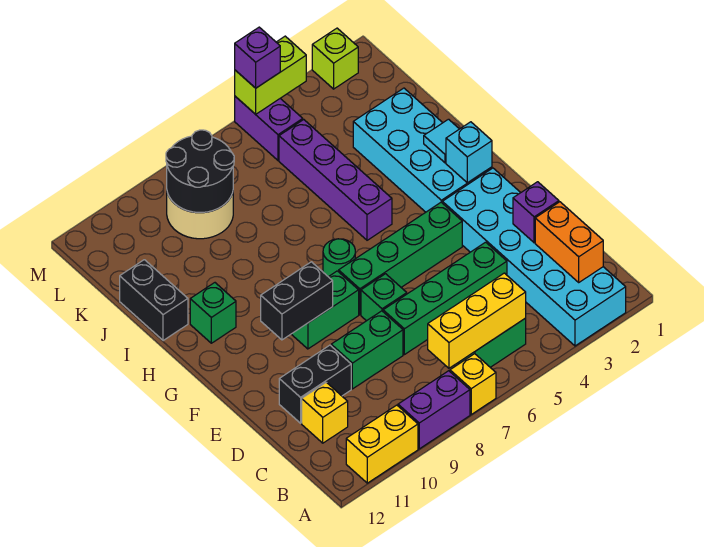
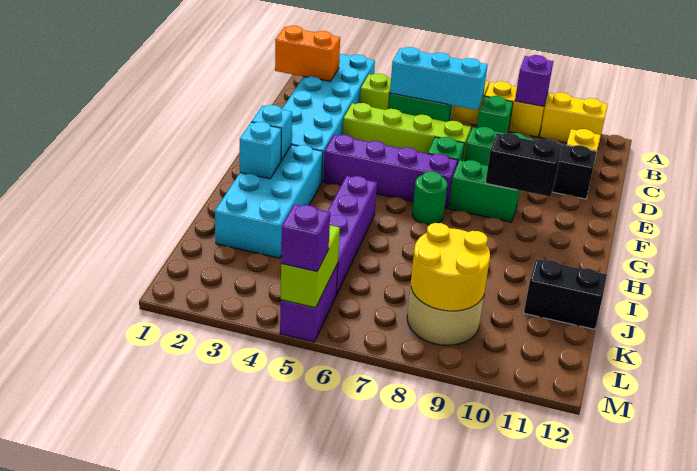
purple 1x2 brick [398,371,470,449] -> yellow 1x2 brick [485,81,548,137]
orange 1x2 brick [535,202,603,282] -> orange 1x2 brick turned to [275,26,340,82]
yellow 1x3 brick [428,273,526,368] -> cyan 1x3 brick [390,47,488,110]
purple 1x1 brick [513,182,559,243] -> purple 1x1 brick moved to [515,55,553,106]
green 1x4 brick [383,242,507,355] -> lime 1x4 brick [343,103,471,161]
green 1x4 brick [339,202,462,315] -> purple 1x4 brick [323,135,458,209]
cyan 1x1 tile [424,119,459,163] -> cyan 1x1 brick [240,122,281,179]
green 1x1 brick [190,283,236,343] -> green 1x1 brick moved to [477,96,513,133]
black 1x2 brick [120,260,188,341] -> black 1x2 brick turned to [524,259,607,329]
black 2x2 round brick [166,130,234,212] -> yellow 2x2 round brick [411,223,490,311]
lime 1x1 brick [312,28,358,89] -> lime 1x1 brick moved to [360,74,391,110]
lime 1x2 brick [235,36,306,114] -> lime 1x2 brick turned to [281,225,340,308]

